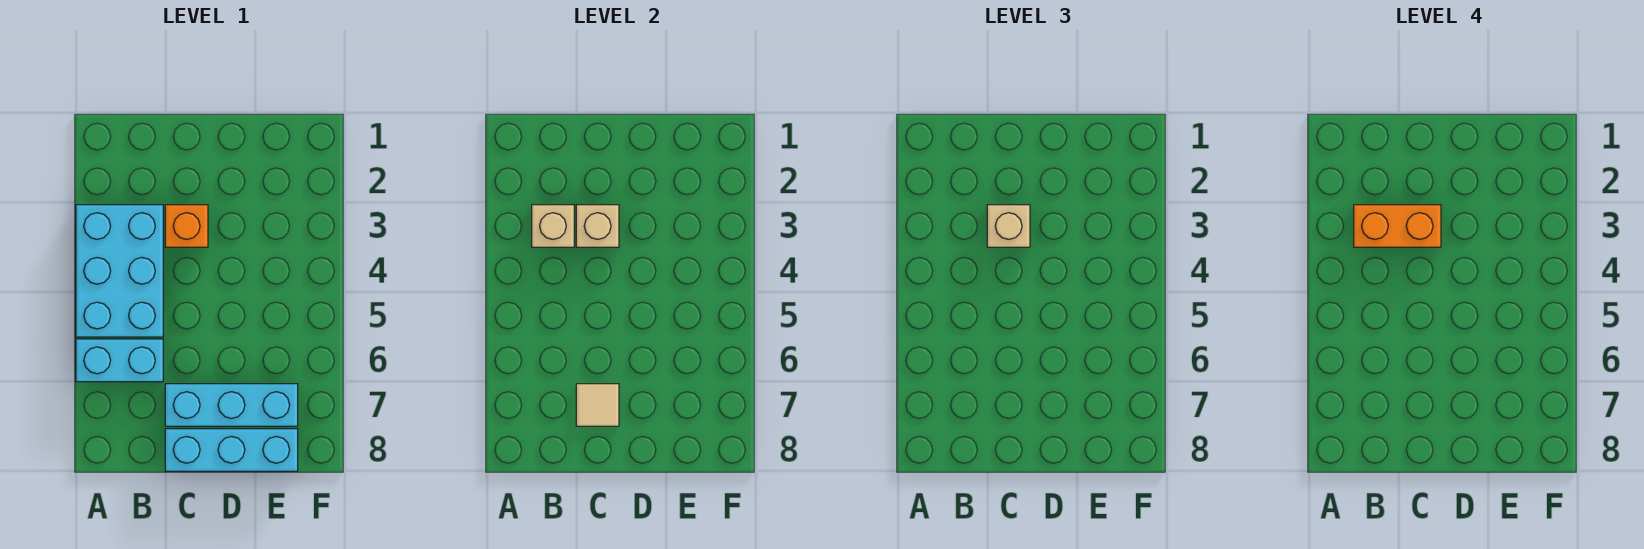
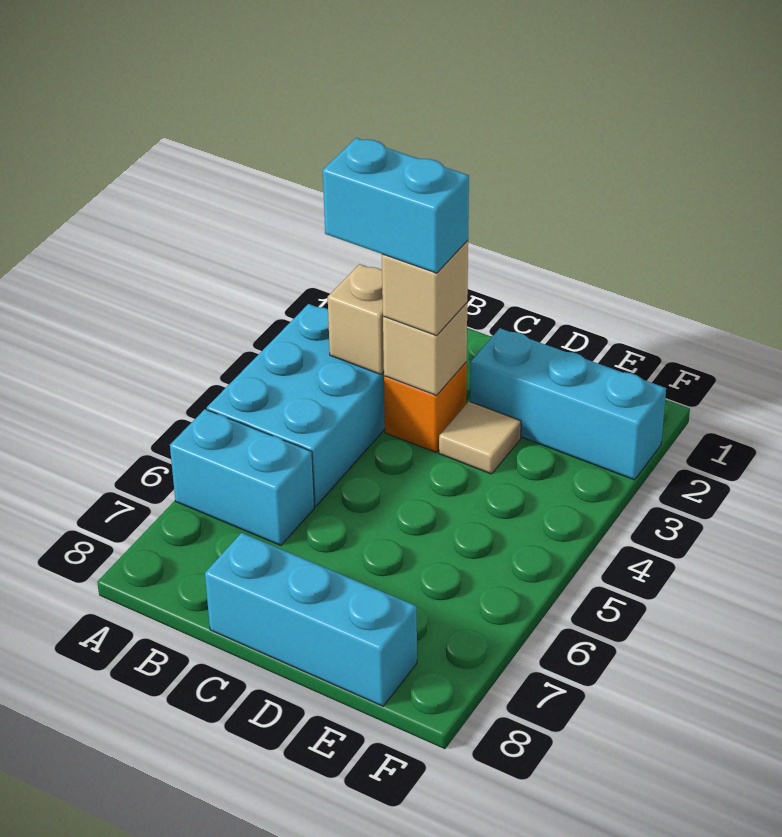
orange 1x2 brick [1354,205,1441,247] -> cyan 1x2 brick [323,138,469,273]
cyan 1x3 brick [165,384,298,426] -> cyan 1x3 brick moved to [470,328,666,480]
tan 1x1 tile [576,384,619,426] -> tan 1x1 tile moved to [439,401,521,474]

